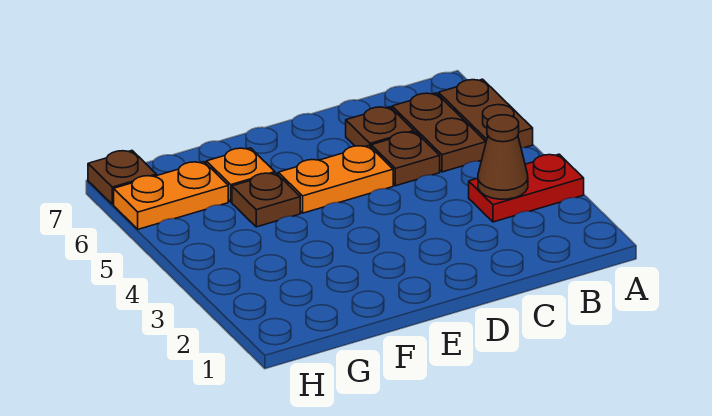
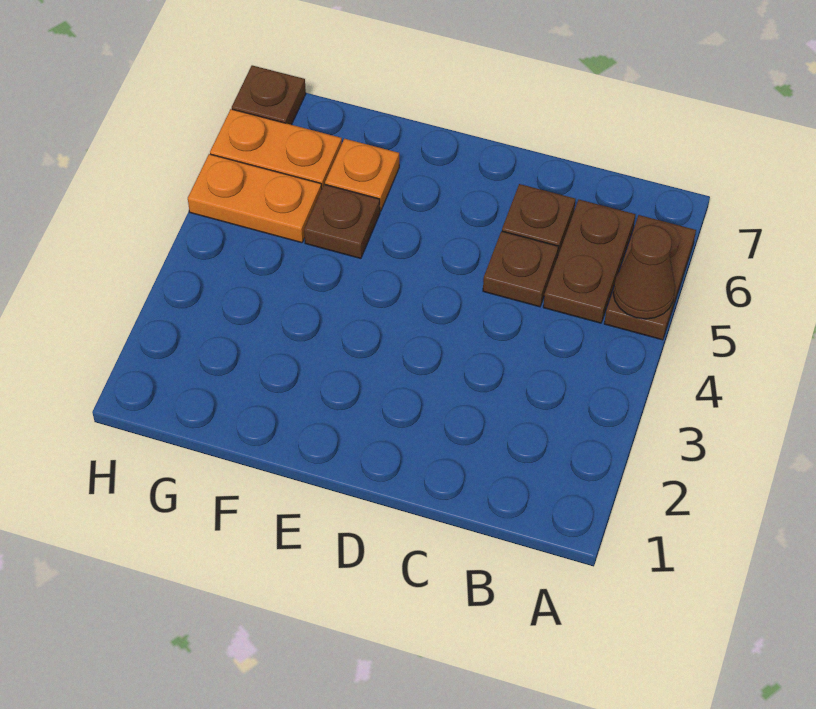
red 1x2 plate [469,154,584,222] -> none
brown 1x1 cone [478,115,528,199] -> brown 1x1 cone moved to [613,225,675,319]
orange 1x2 plate [278,146,393,213] -> orange 1x2 plate moved to [188,154,322,243]

